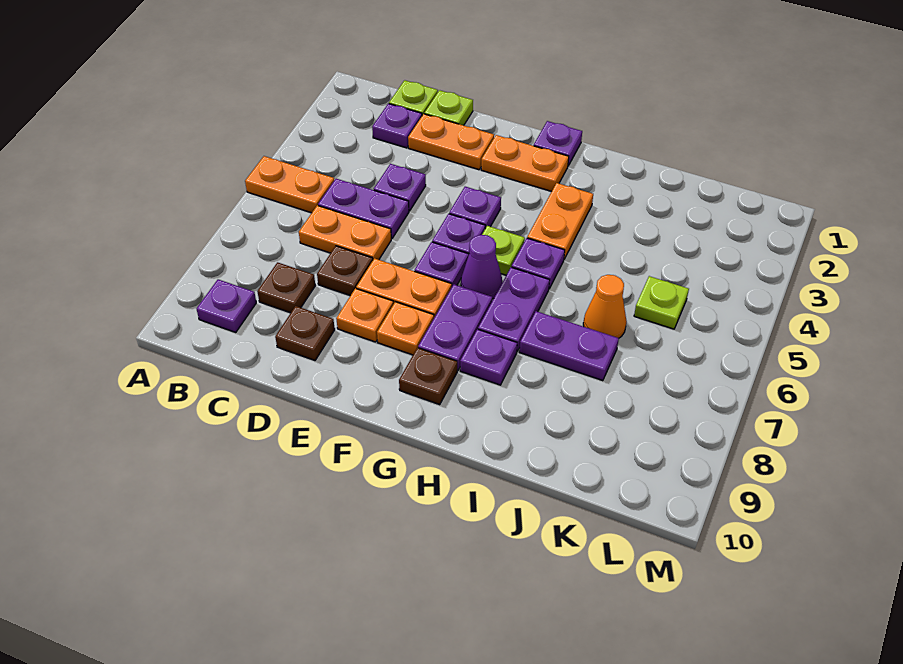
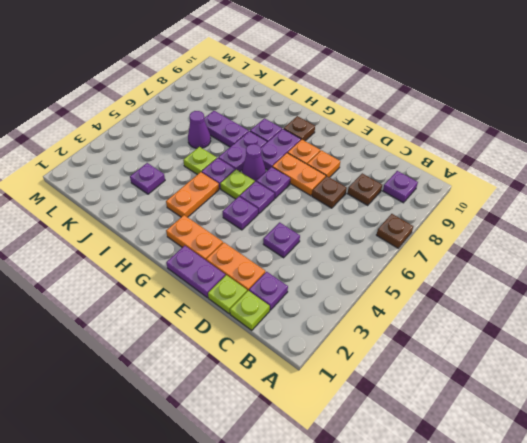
orange 1x2 plate [245,156,334,213] -> none
purple 1x2 plate [318,179,409,238] -> purple 1x2 plate moved to [166,246,225,298]
orange 1x2 plate [299,205,391,260] -> none
brown 1x1 plate [275,306,335,360] -> brown 1x1 plate moved to [377,214,413,248]
purple 1x1 plate [534,121,582,166] -> purple 1x1 plate moved to [130,163,165,194]
orange 1x1 cone [583,275,627,338] -> purple 1x1 cone [188,111,211,148]
lime 1x1 plate [634,276,689,329] -> lime 1x1 plate moved to [183,147,217,175]

